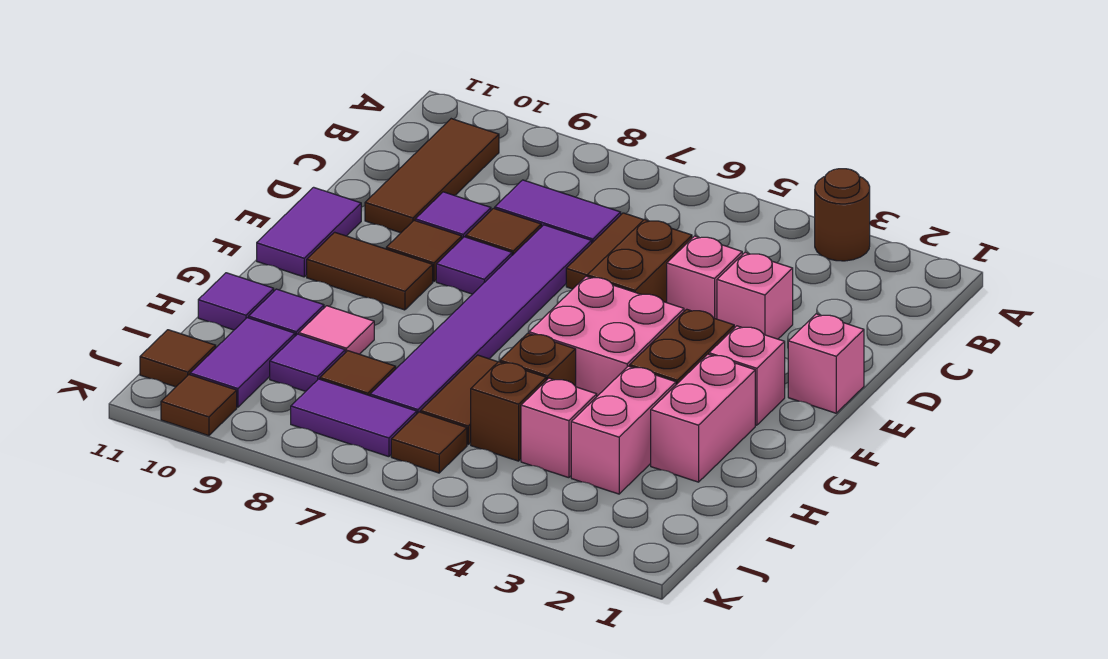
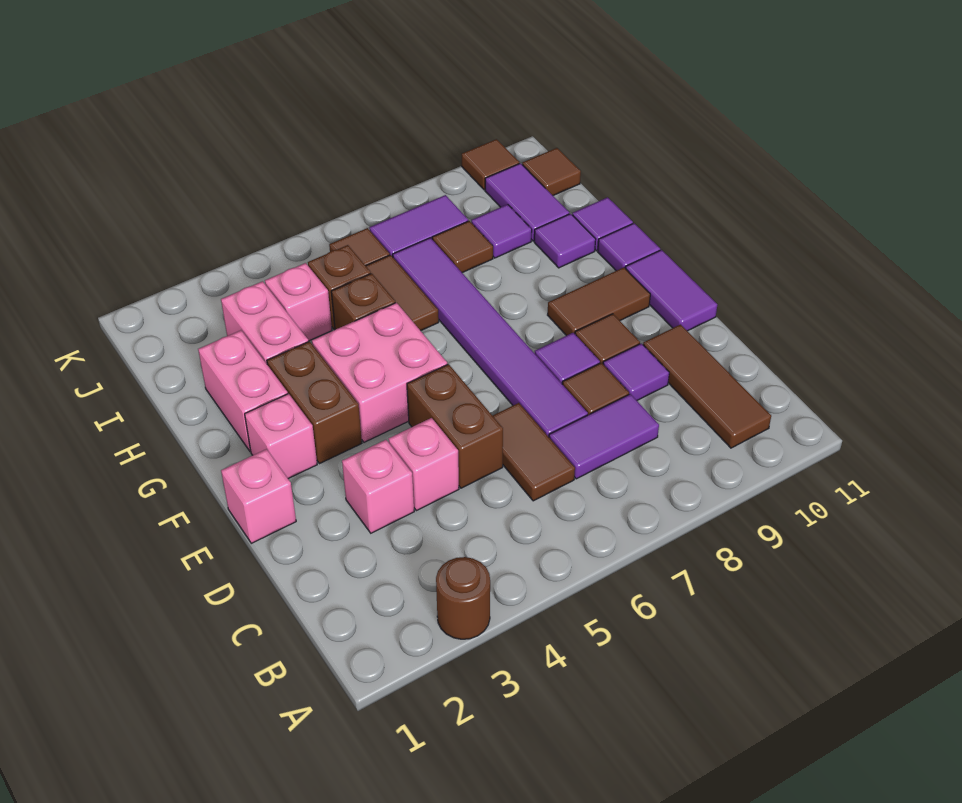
none -> purple 1x1 tile [598,223,660,271]
pink 1x1 tile [299,306,374,354] -> none

